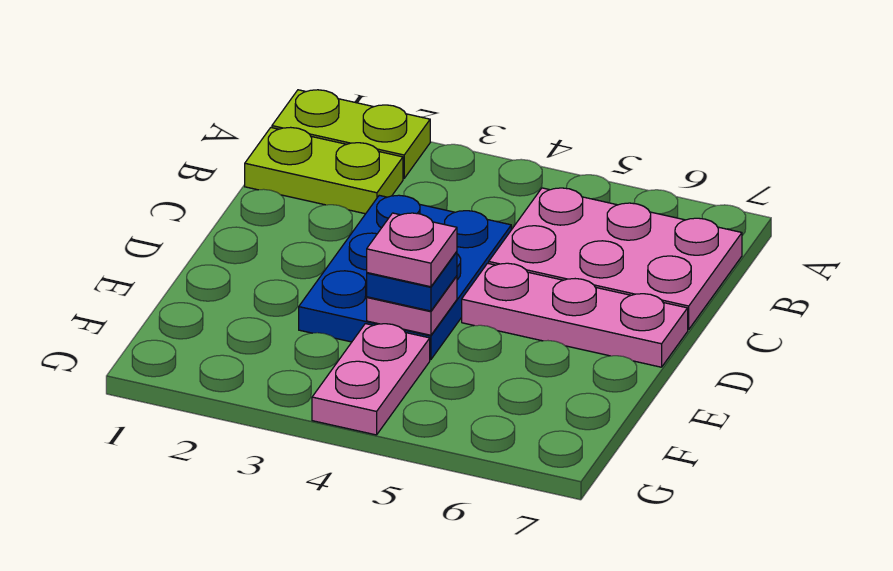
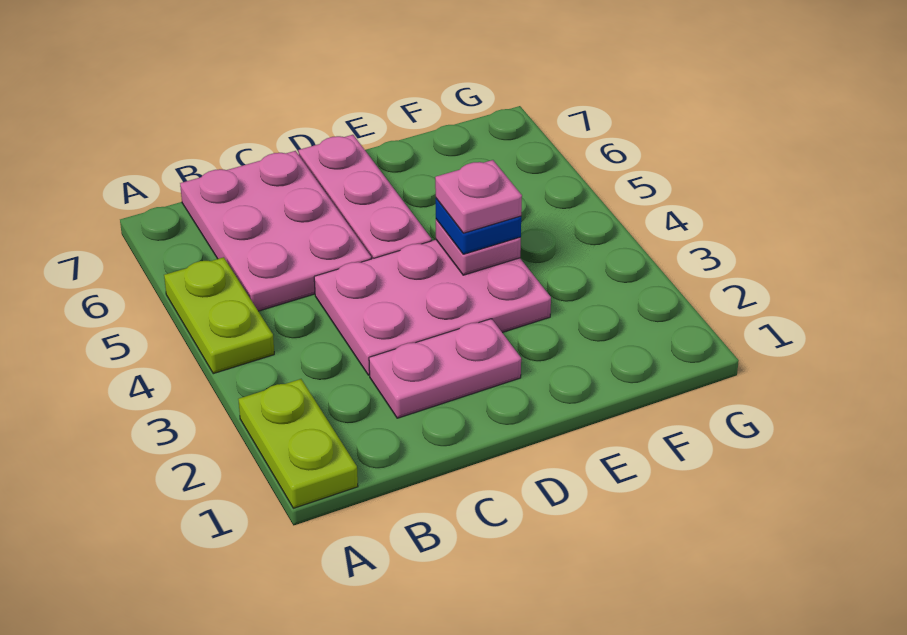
lime 1x2 plate [245,127,403,214] -> lime 1x2 plate moved to [164,257,274,374]
blue 2x3 plate [299,195,511,360] -> pink 2x3 plate [314,240,551,375]
pink 1x2 plate [312,324,430,435] -> pink 1x2 plate moved to [369,319,521,418]

